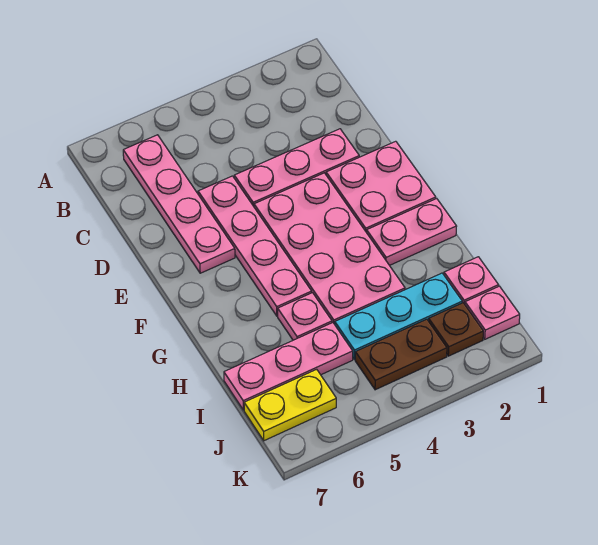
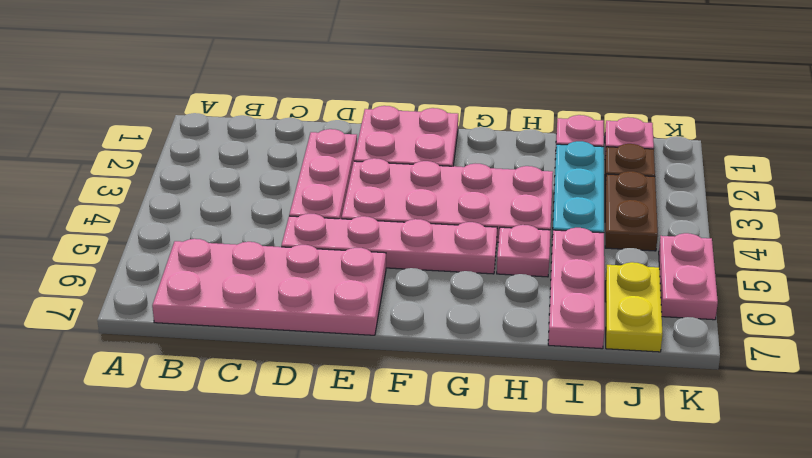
pink 1x4 plate [123,135,235,273] -> pink 2x4 plate [152,239,386,335]
pink 1x2 plate [367,199,457,265] -> pink 1x2 plate moved to [659,233,718,320]

